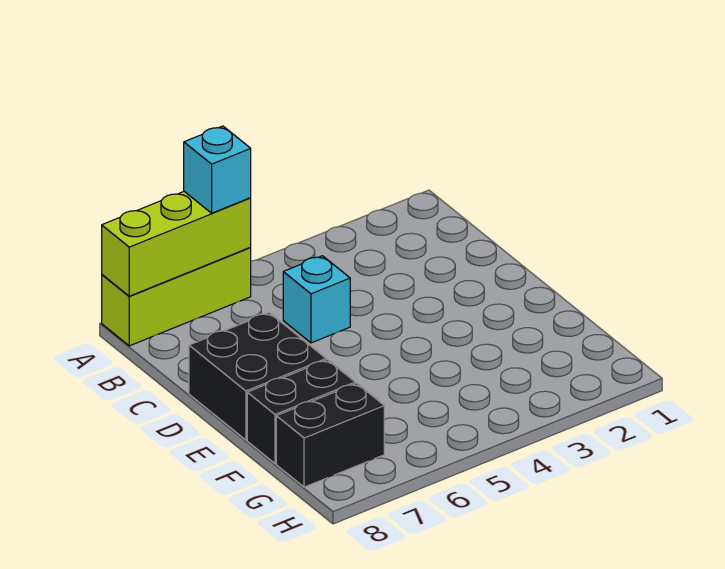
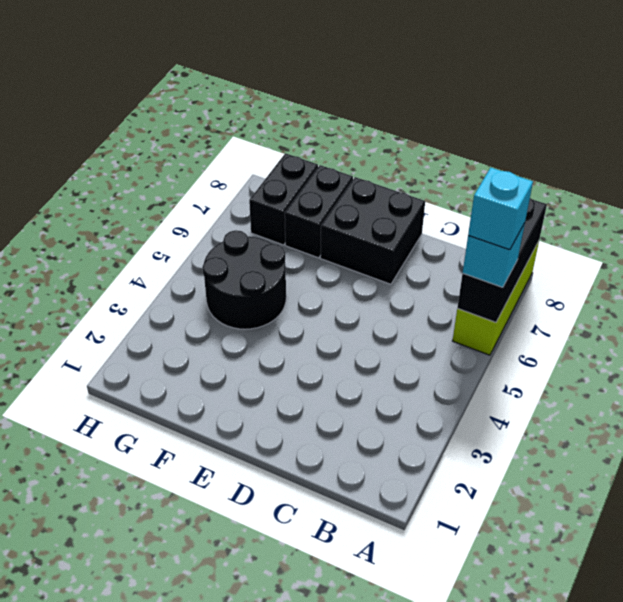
lime 1x3 brick [102,192,251,296] -> black 1x3 brick [457,198,547,322]
cyan 1x1 brick [283,256,350,343] -> cyan 1x1 brick moved to [468,168,533,250]
none -> black 2x2 round brick [202,230,286,329]

